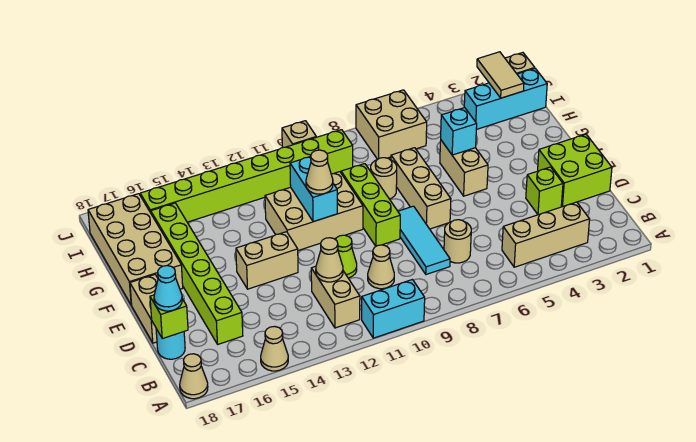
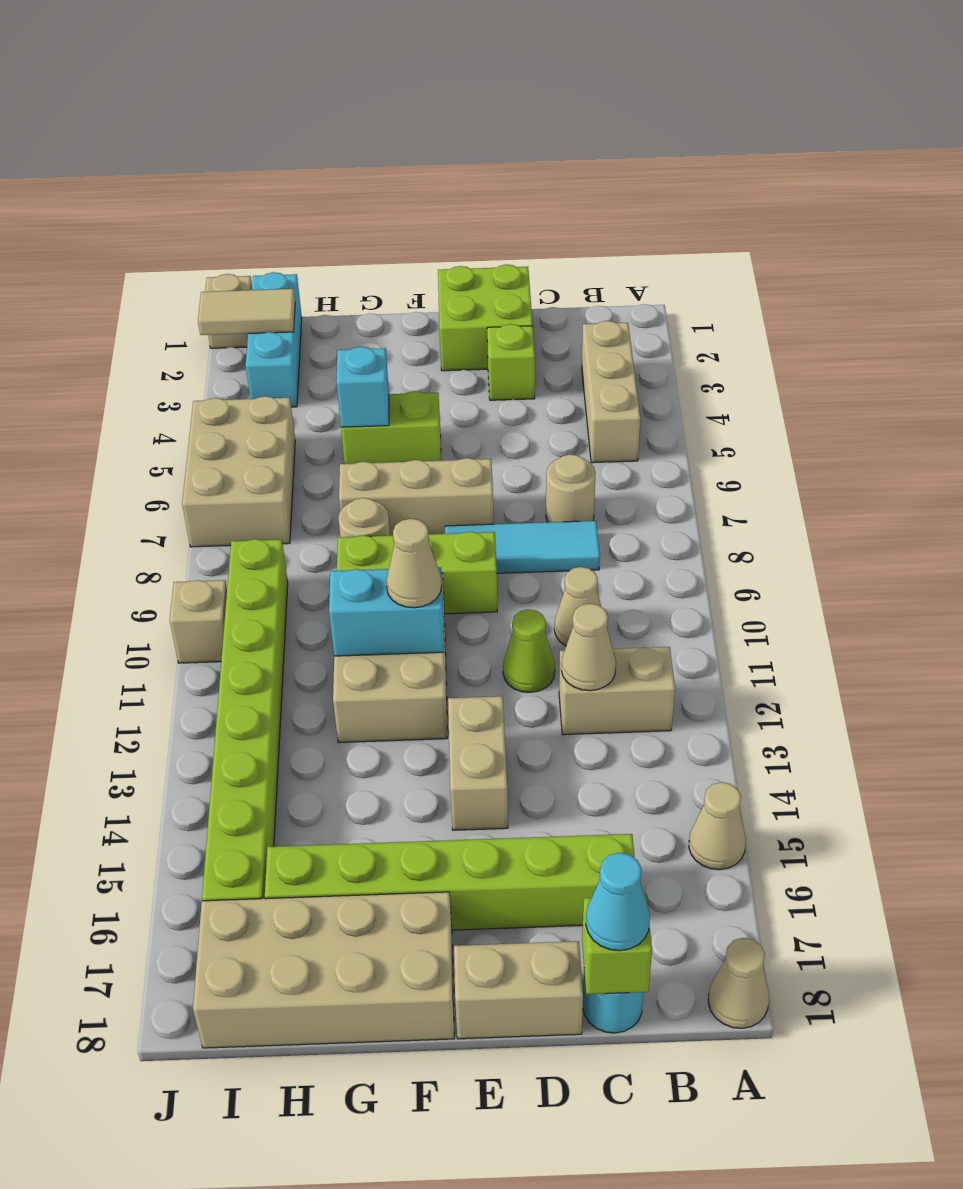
cyan 1x2 brick [362,280,425,338] -> none
tan 1x2 brick [440,140,488,196] -> lime 1x2 brick [341,391,441,464]
tan 2x2 brick [356,90,427,159] -> tan 2x3 brick [182,396,295,547]

